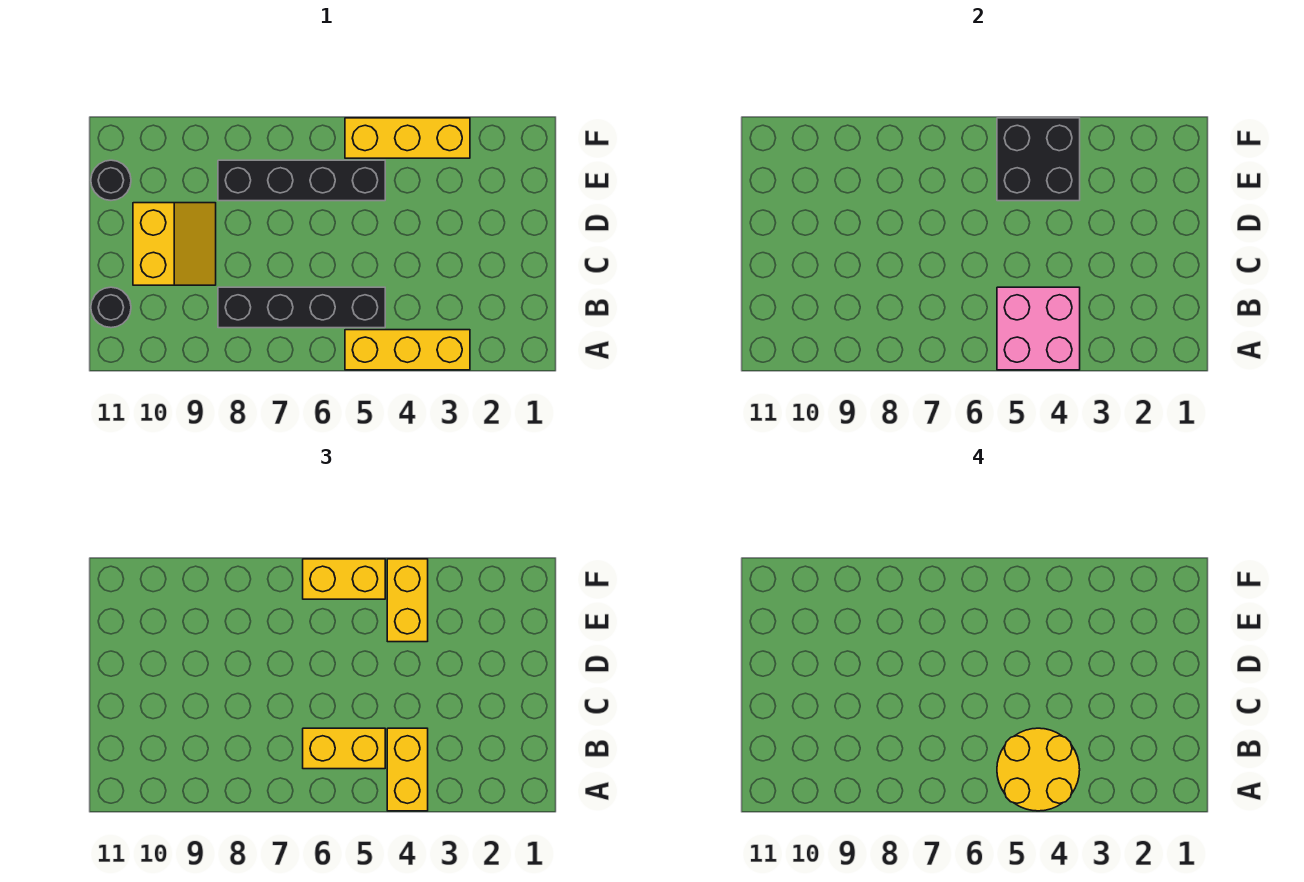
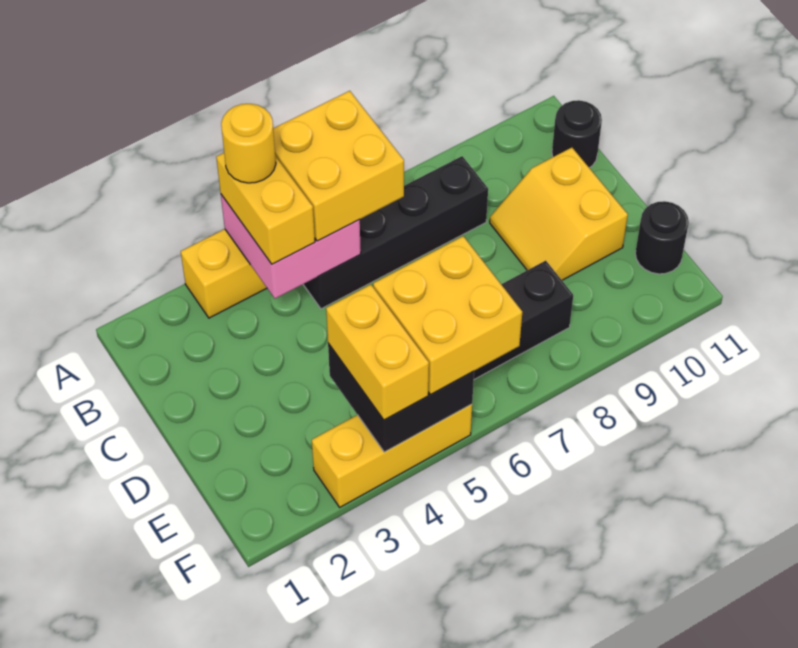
yellow 2x2 round brick [997,728,1080,811] -> yellow 1x1 round brick [221,104,276,183]
yellow 1x2 brick [303,728,385,769] -> yellow 2x2 brick [273,91,404,241]
yellow 1x2 brick [303,559,385,599] -> yellow 2x2 brick [373,236,522,395]

